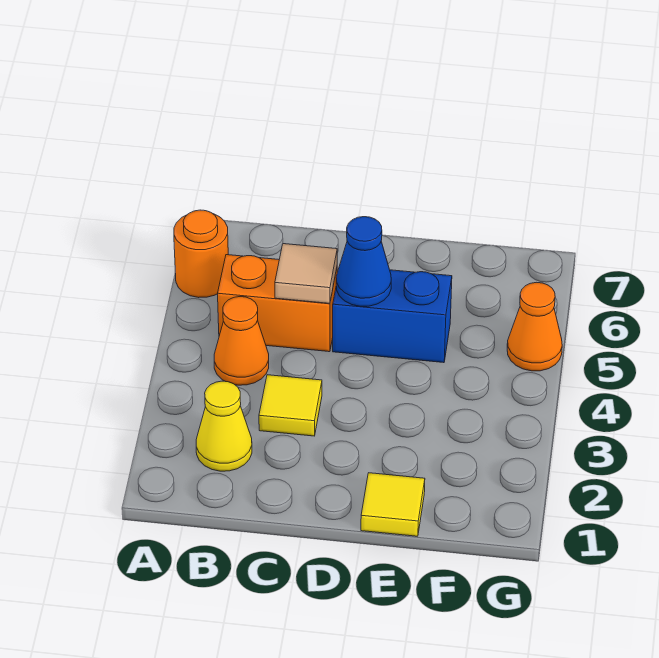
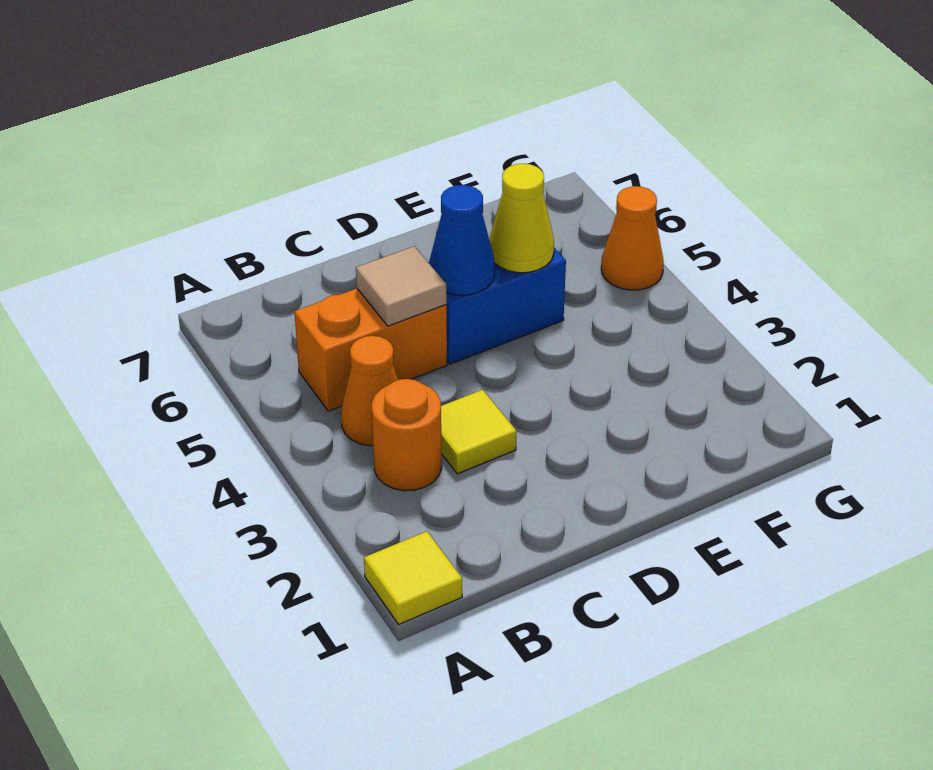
orange 1x1 round brick [174,210,228,298] -> orange 1x1 round brick moved to [372,379,442,491]
yellow 1x1 cone [196,381,252,471] -> yellow 1x1 cone moved to [489,163,554,273]
yellow 1x1 tile [361,473,425,536] -> yellow 1x1 tile moved to [364,531,462,624]

